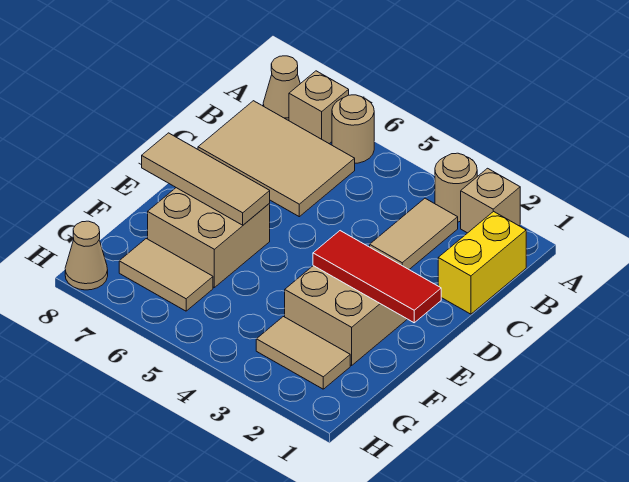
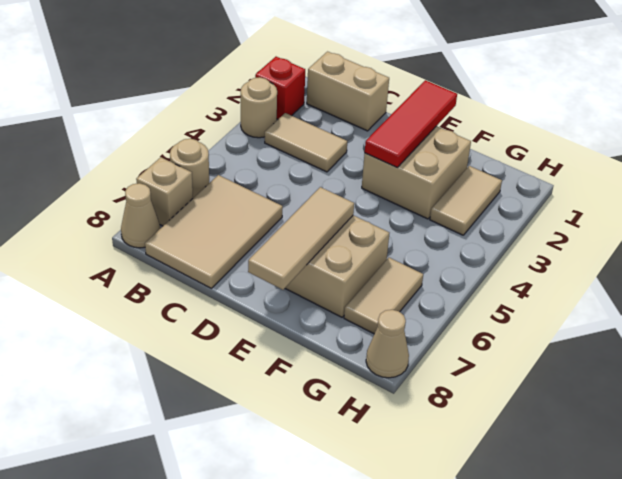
tan 1x1 brick [461,168,520,233] -> red 1x1 brick [255,57,305,119]
yellow 1x2 brick [438,211,526,314] -> tan 1x2 brick [307,52,389,131]

